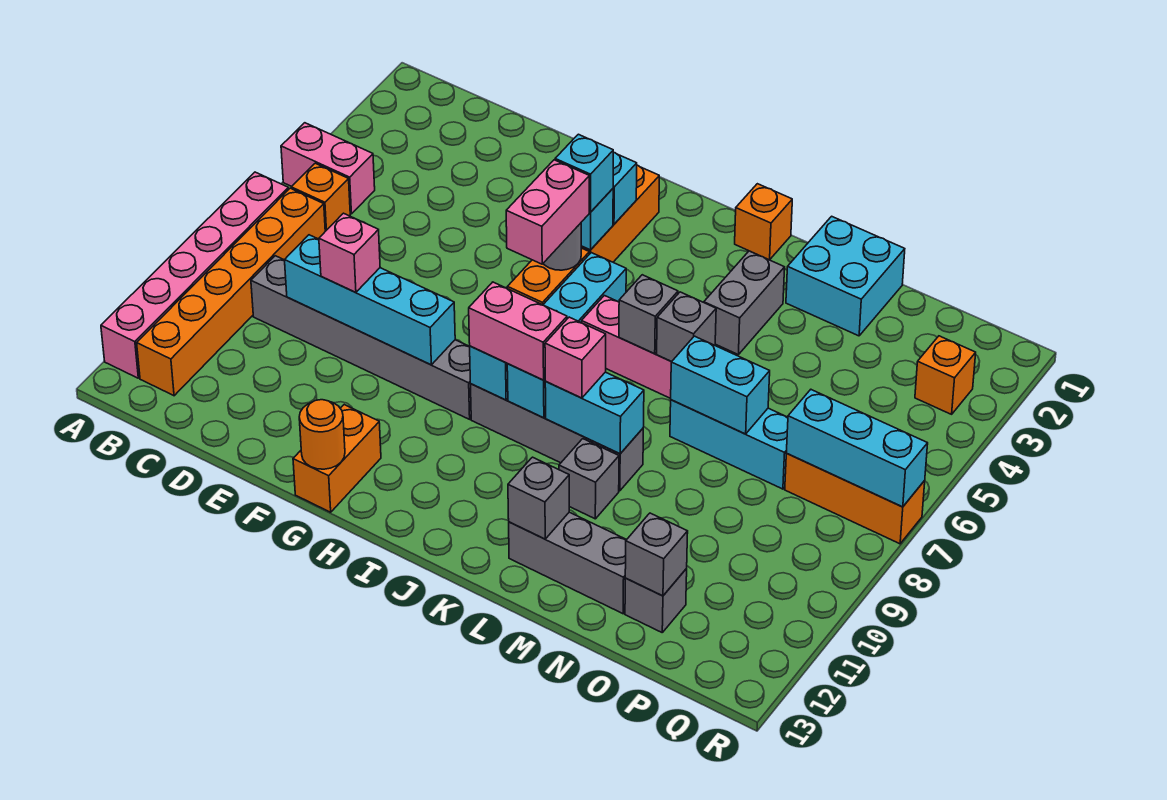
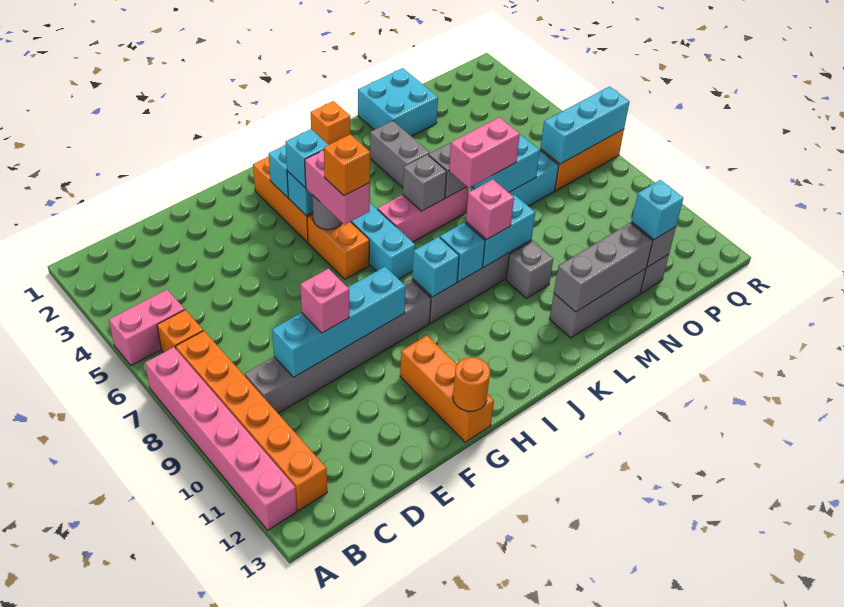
orange 1x2 brick [293,405,381,512] -> orange 1x3 brick [400,336,494,442]
pink 1x2 brick [469,282,567,380] -> pink 1x2 brick moved to [449,117,520,188]
grey 1x1 brick [508,457,569,539] -> grey 1x3 brick [554,223,653,312]
none -> cyan 1x1 brick [632,180,683,240]
orange 1x1 brick [915,336,976,414] -> orange 1x1 brick moved to [324,134,370,196]

